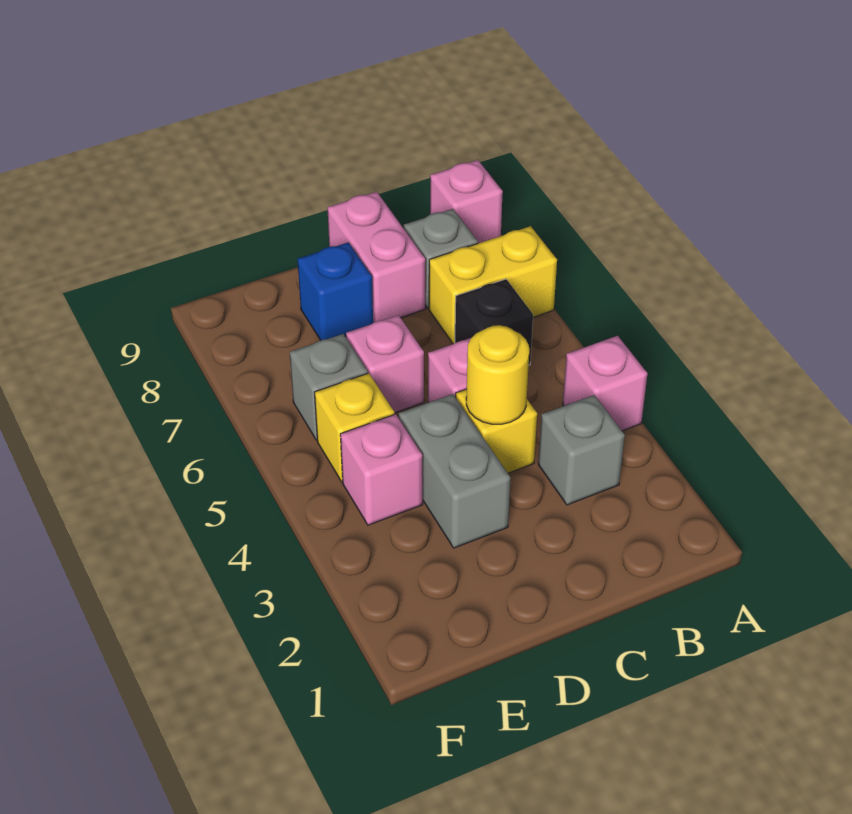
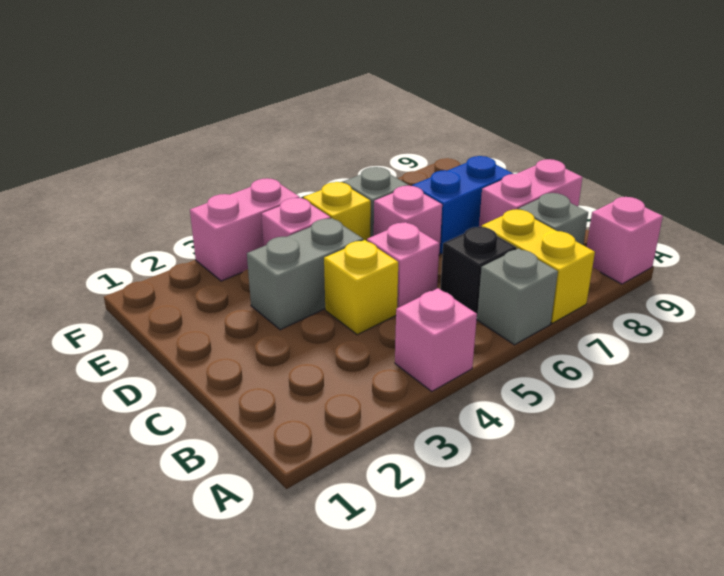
grey 1x1 brick [538,395,625,505] -> grey 1x1 brick moved to [477,249,558,345]
yellow 1x1 round brick [466,325,529,424] -> none
blue 1x1 brick [297,242,373,340] -> blue 1x2 brick [412,156,513,254]
none -> pink 1x2 brick [190,178,300,281]

